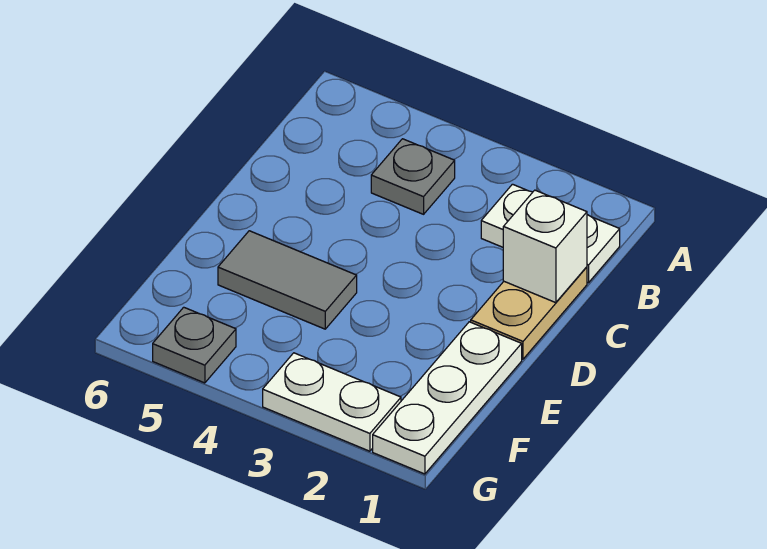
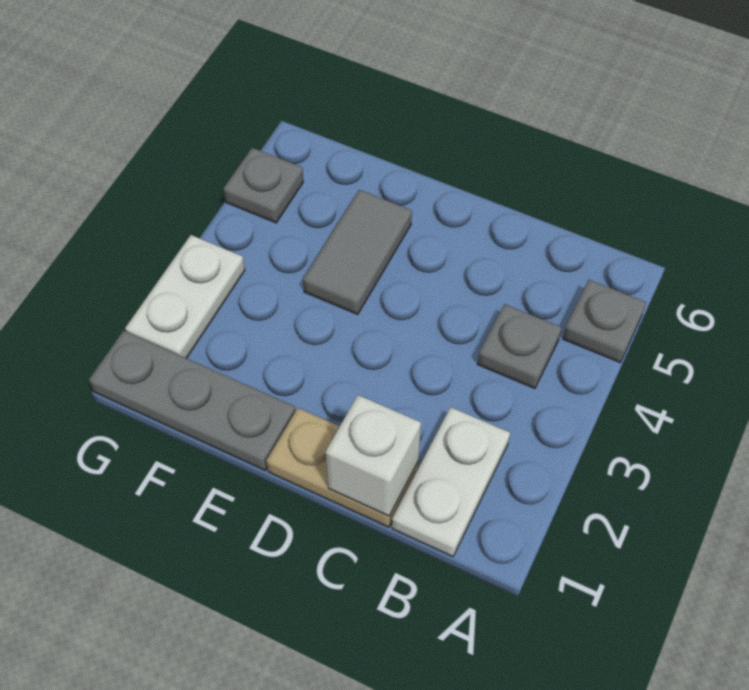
none -> grey 1x1 plate [563,280,646,362]
white 1x3 plate [373,322,522,474] -> grey 1x3 plate [89,331,295,470]

